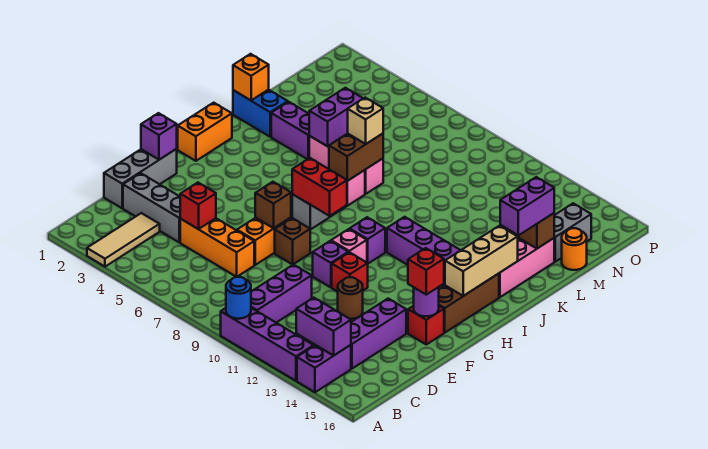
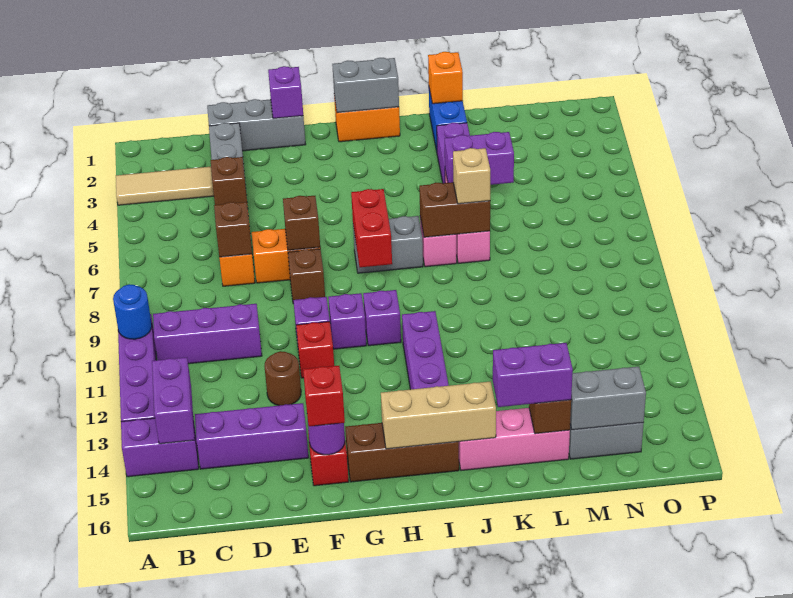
red 1x1 brick [180,183,216,229] -> brown 1x1 brick [211,157,247,205]
none -> brown 1x1 brick [214,202,252,257]
pink 1x1 brick [331,229,367,262] -> purple 1x1 brick [328,293,366,349]
none -> grey 1x2 brick [332,58,399,113]
none -> grey 1x2 brick [570,367,646,430]
orange 1x1 round brick [562,228,587,270] -> none

